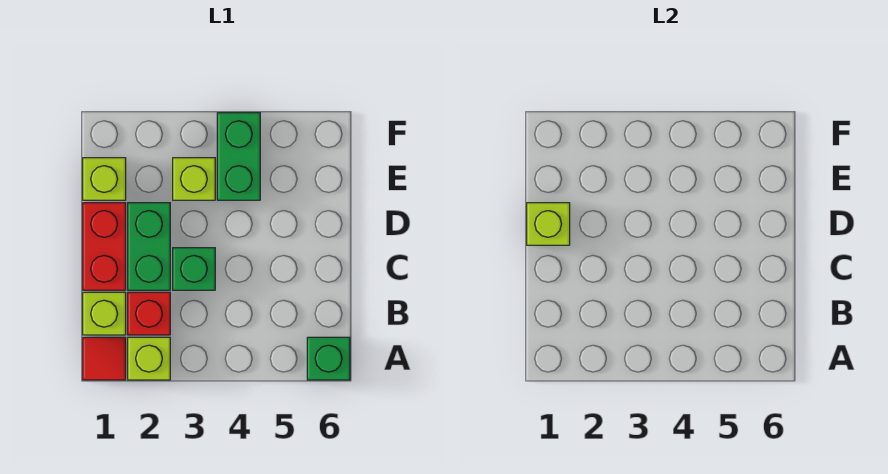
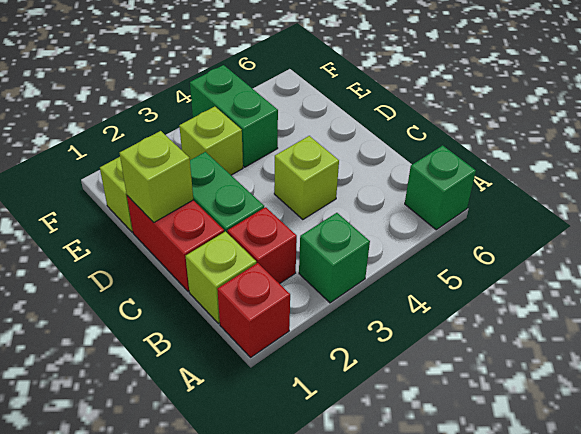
red 1x1 tile [83,337,126,380] -> red 1x1 brick [217,263,290,357]
lime 1x1 brick [128,337,170,380] -> lime 1x1 brick moved to [274,136,339,220]
green 1x1 brick [173,248,215,290] -> green 1x1 brick moved to [299,213,370,303]

